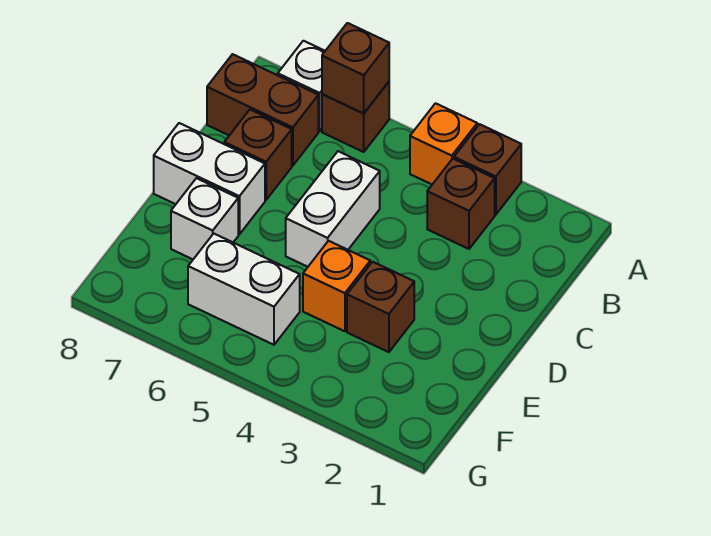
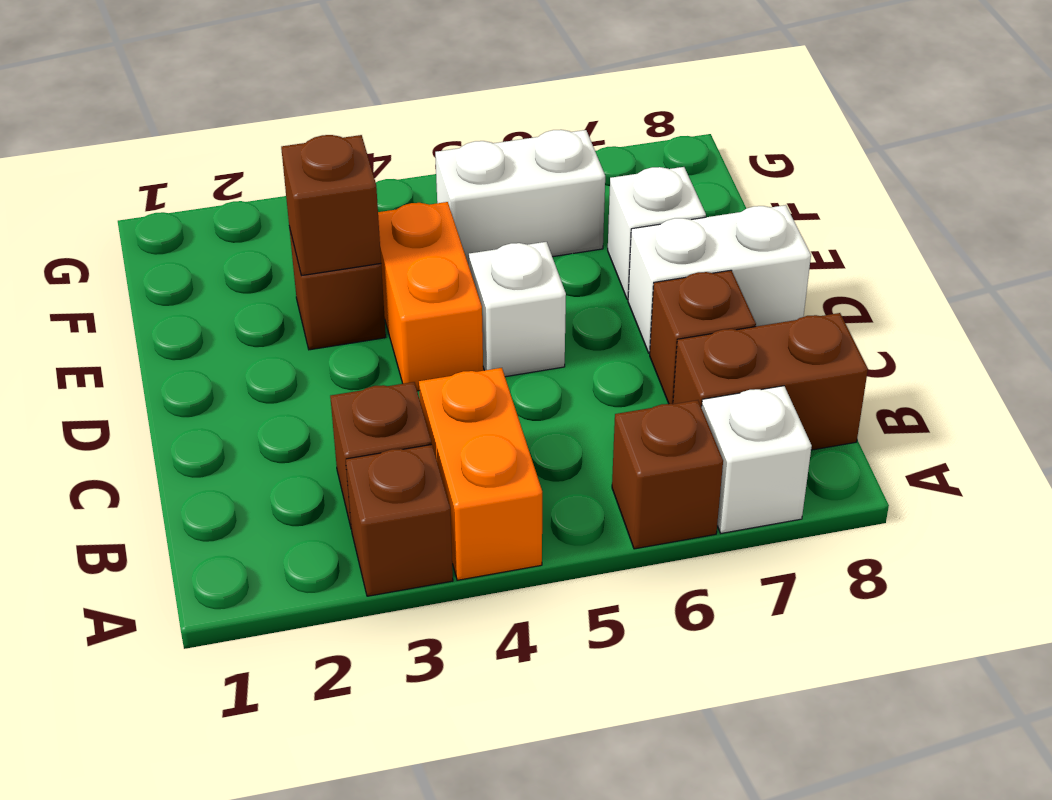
orange 1x1 brick [410,103,477,184] -> orange 1x2 brick [419,368,542,580]
brown 1x1 brick [322,23,389,113] -> brown 1x1 brick moved to [281,135,381,276]
white 1x2 brick [286,151,380,267] -> white 1x1 brick [469,242,566,377]
orange 1x1 brick [303,241,370,331] -> orange 1x2 brick [378,202,483,391]

